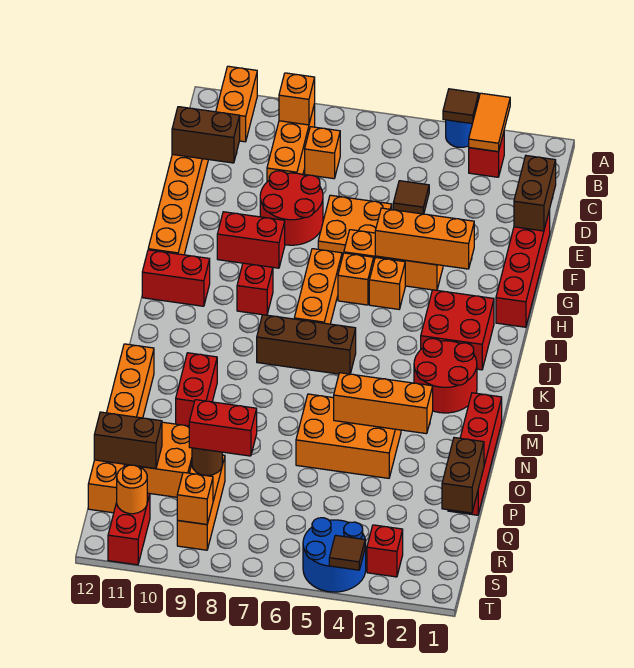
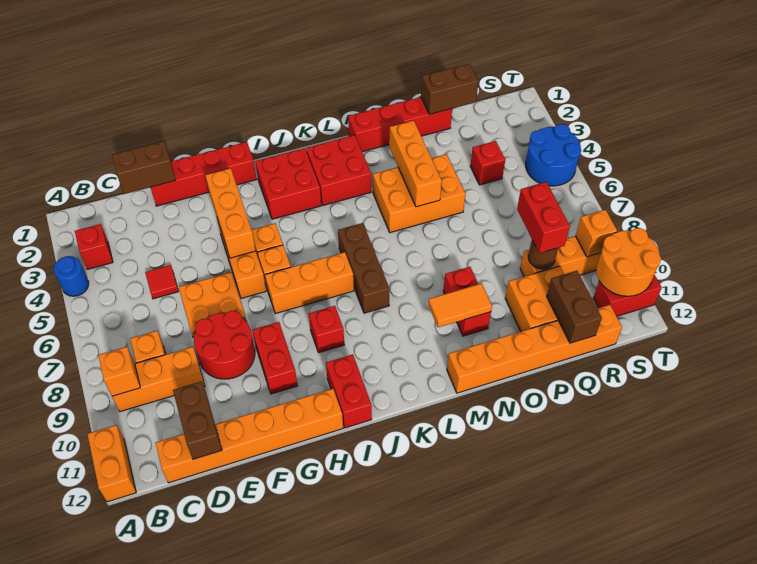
orange 1x2 tile [469,93,510,152] -> orange 1x2 tile moved to [428,283,492,327]
brown 1x1 tile [443,89,479,124] -> none
orange 1x2 brick [216,66,257,142] -> orange 1x2 brick turned to [87,425,136,502]
brown 1x1 tile [393,181,429,214] -> red 1x1 tile [145,265,179,299]
red 2x2 round brick [414,339,477,413] -> red 2x2 brick [306,135,371,205]
red 1x2 brick [176,353,217,426] -> red 1x2 brick turned to [443,267,491,336]
orange 2x3 brick [296,394,401,478] -> orange 2x3 brick turned to [373,154,465,233]
red 1x1 brick [367,525,403,577] -> red 1x1 brick moved to [470,141,505,185]
orange 1x1 round brick [117,465,147,514] -> orange 2x2 round brick [596,228,661,296]
brown 1x1 tile [329,535,365,570] -> none

